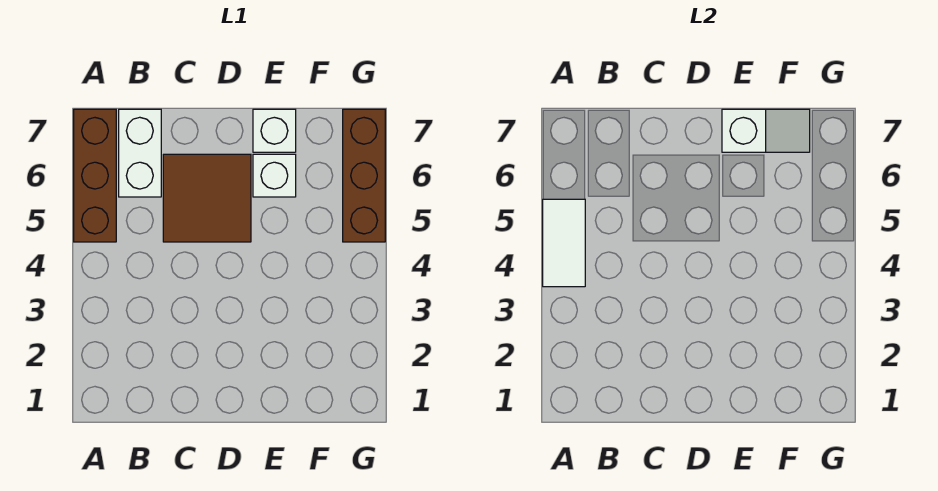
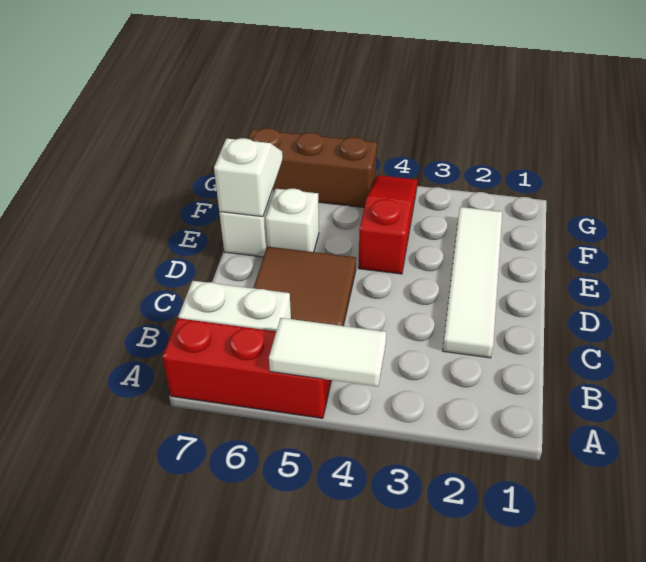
brown 1x3 brick [74,109,116,242] -> red 1x3 brick [162,318,331,418]
none -> white 1x4 tile [443,207,502,358]
none -> red 1x3 slope [358,175,418,274]

